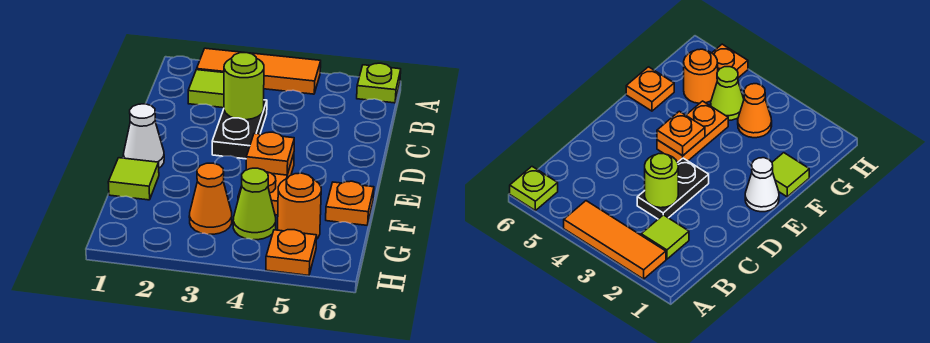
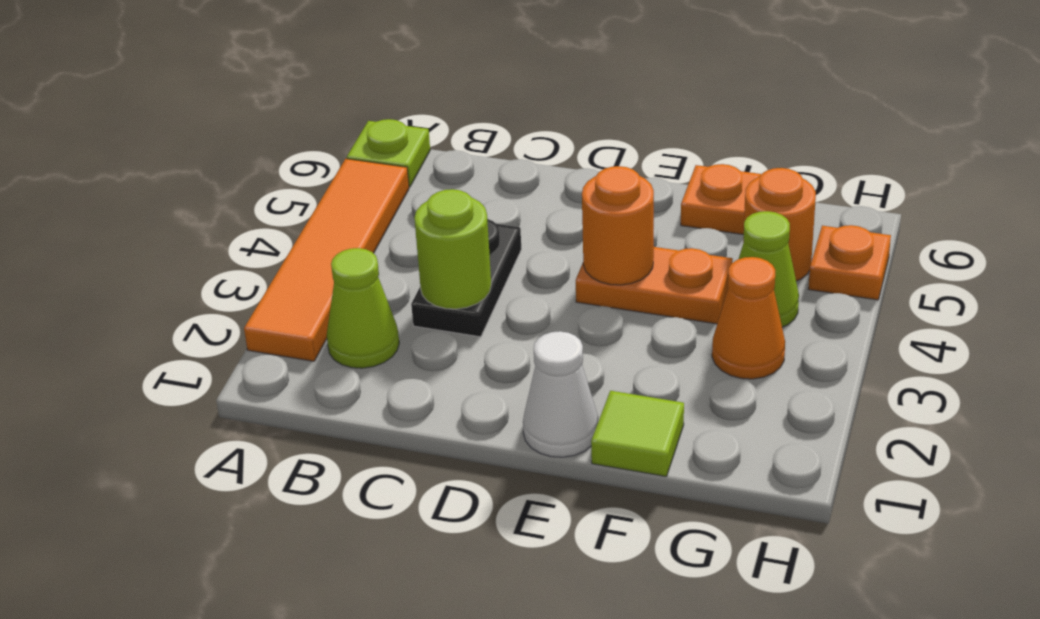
orange 1x3 tile [197,48,321,94] -> orange 1x4 tile [244,159,409,361]
lime 1x1 tile [188,70,224,108] -> lime 1x1 cone [327,248,399,368]
black 1x2 plate [212,100,267,159] -> black 1x2 plate turned to [411,219,521,337]
orange 1x1 plate [246,132,294,175] -> orange 1x1 round brick [582,166,654,285]

